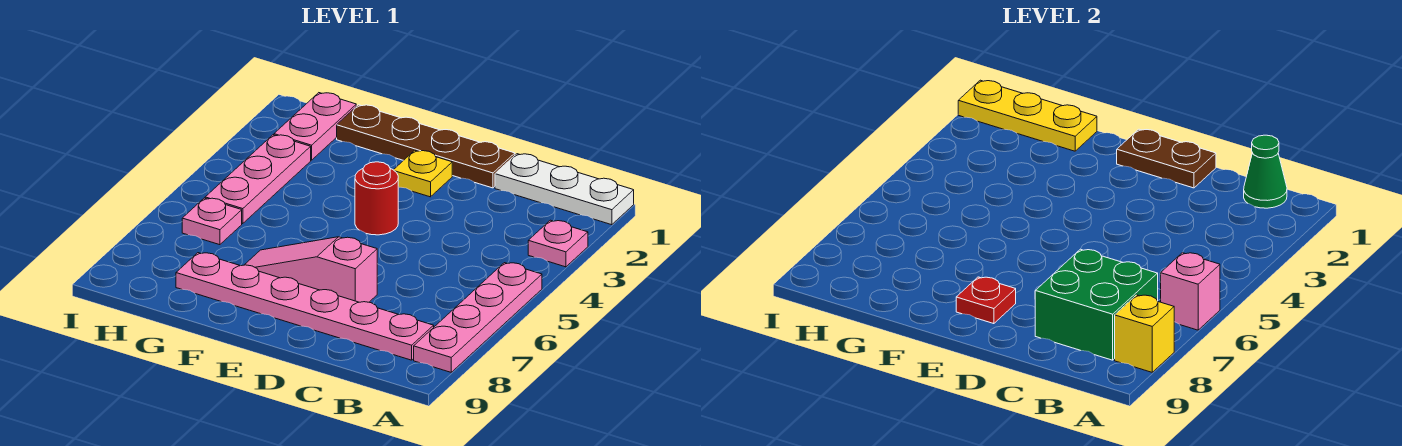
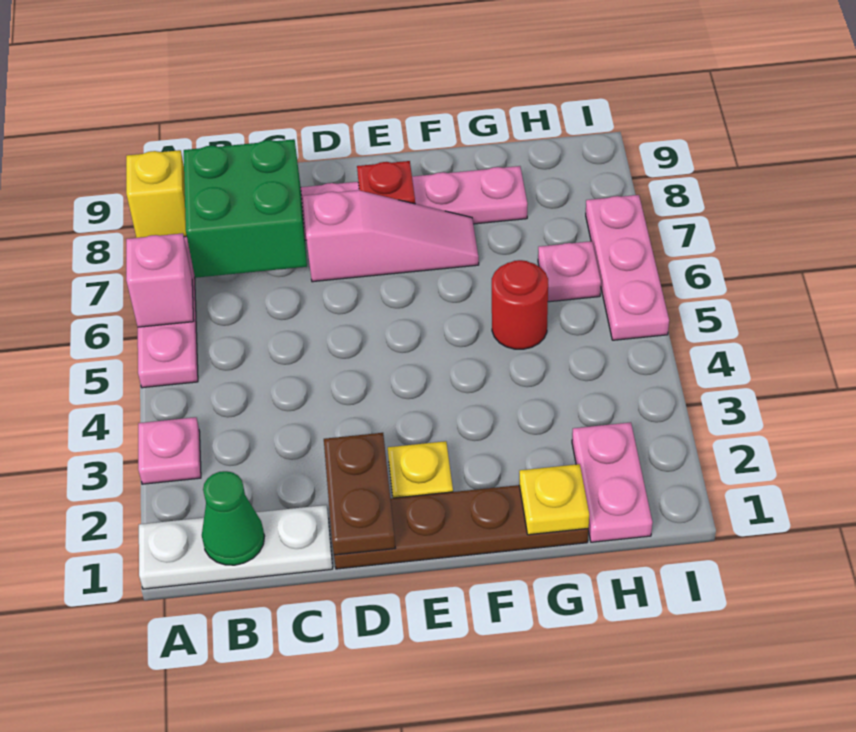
brown 1x2 plate [1117,129,1216,188] -> brown 1x2 plate turned to [324,433,395,555]
red 1x1 round brick [355,162,398,235] -> red 1x1 round brick moved to [492,260,548,349]
yellow 1x3 plate [958,80,1097,151] -> yellow 1x1 plate [519,464,589,535]
pink 1x3 plate [205,135,311,224] -> pink 1x3 plate moved to [586,195,669,340]

